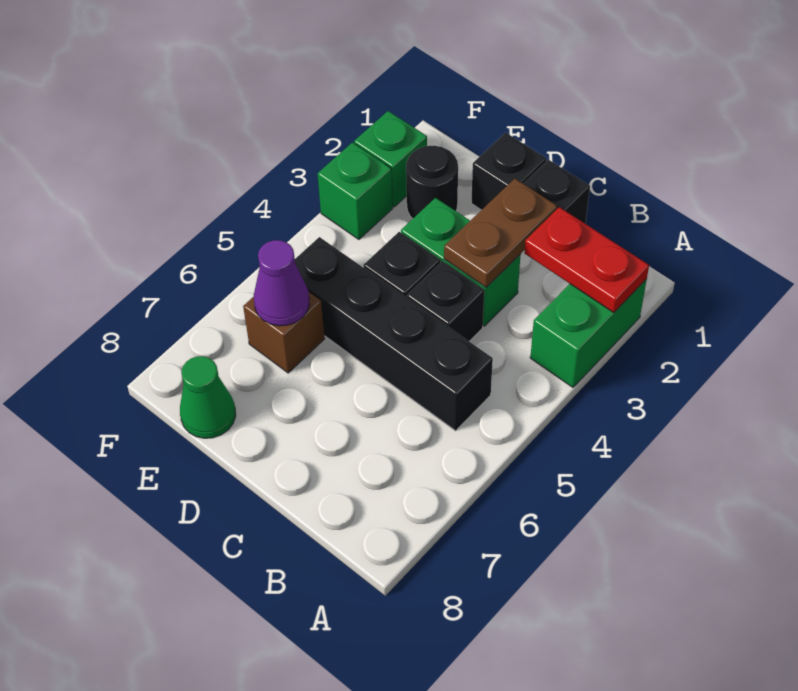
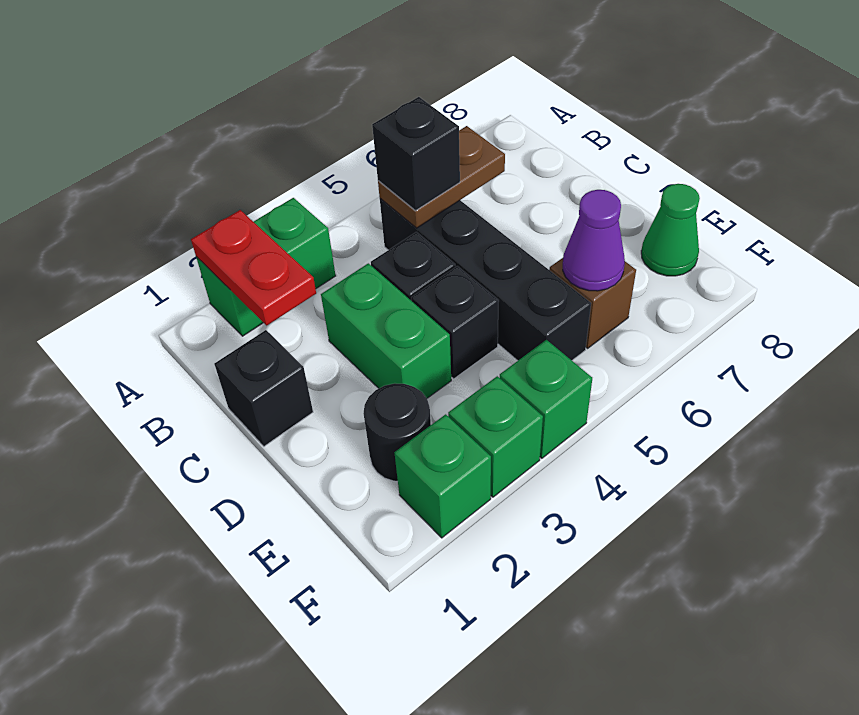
brown 1x2 plate [444,179,557,287] -> brown 1x2 plate moved to [378,126,505,228]
black 1x1 brick [471,133,546,210] -> black 1x1 brick moved to [372,97,460,211]
none -> green 1x1 brick [500,340,592,458]

